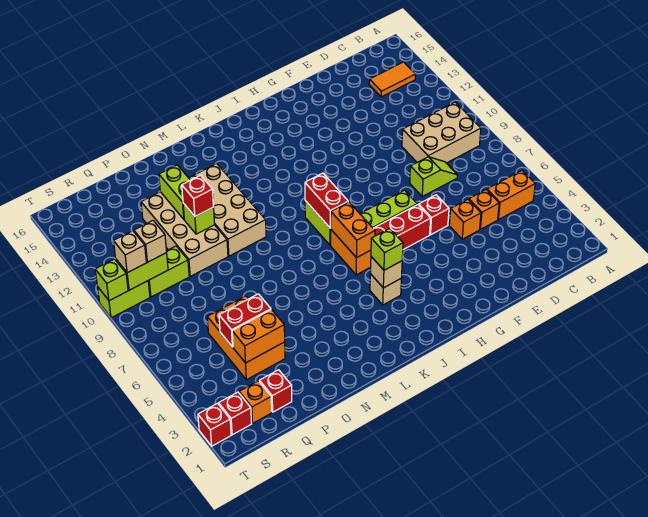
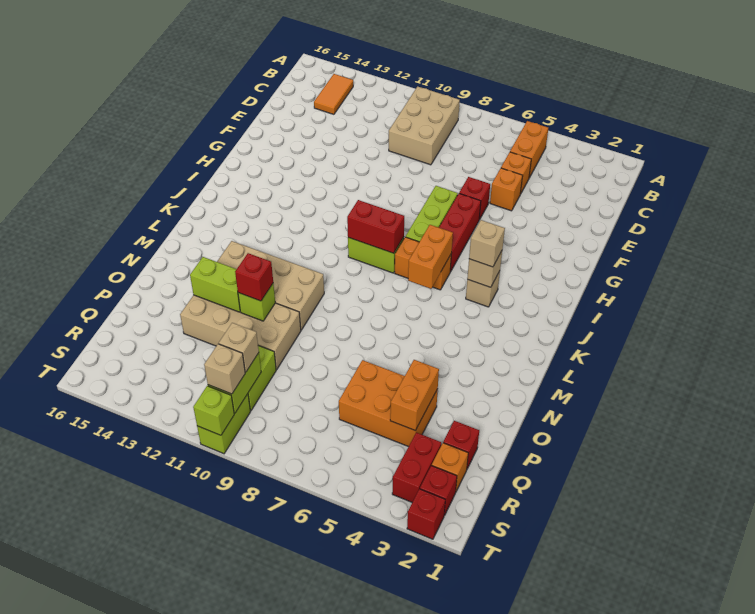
lime 1x2 slope [410,157,457,196] -> none
lime 1x1 brick [371,228,403,270] -> tan 1x1 brick [469,220,505,267]
orange 1x2 brick [331,202,375,258] -> orange 1x2 brick turned to [408,225,453,289]
red 1x2 brick [219,294,271,347] -> red 1x2 brick moved to [392,432,441,502]

